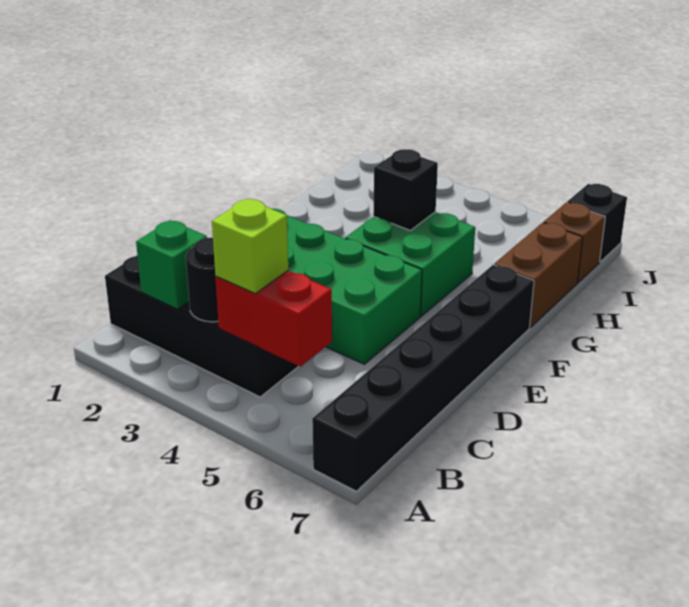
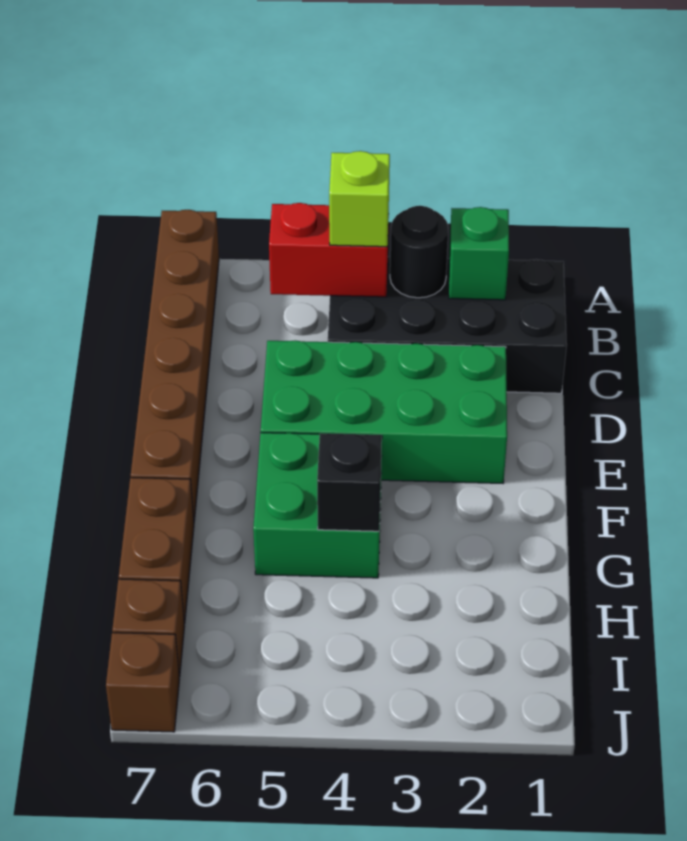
black 1x6 brick [312,265,534,491] -> brown 1x6 brick [131,210,219,521]
black 1x1 brick [567,184,627,262] -> brown 1x1 brick [106,633,180,732]

